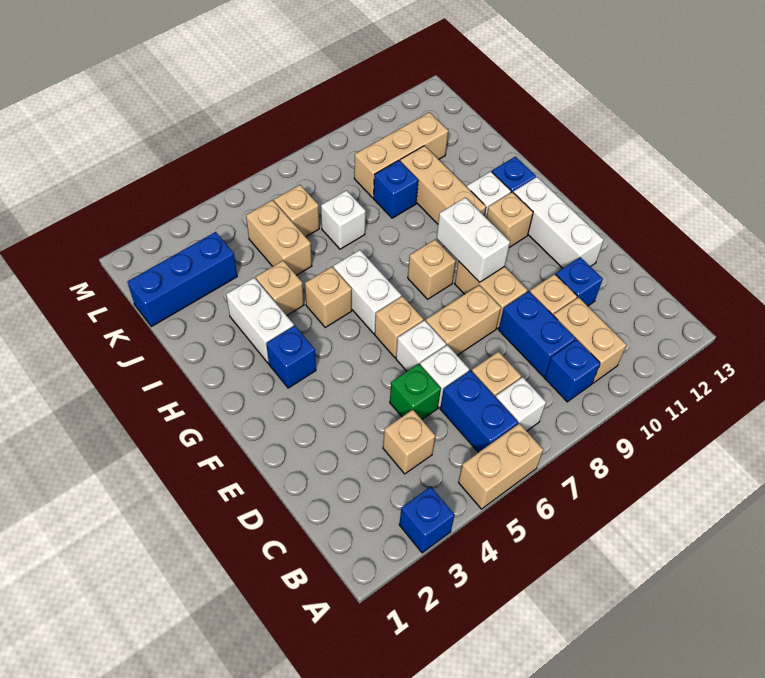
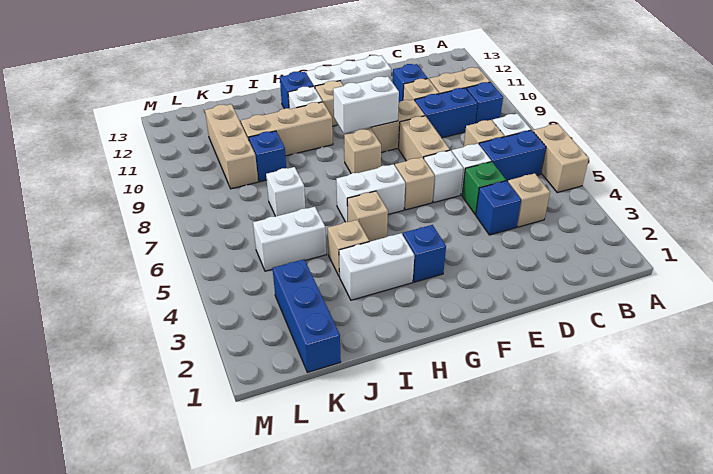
blue 1x1 brick [399,487,455,553] -> blue 1x1 brick moved to [476,181,521,235]
tan 1x2 brick [246,200,312,275] -> white 1x2 brick [253,207,326,271]
tan 1x1 brick [274,185,319,237] -> none

